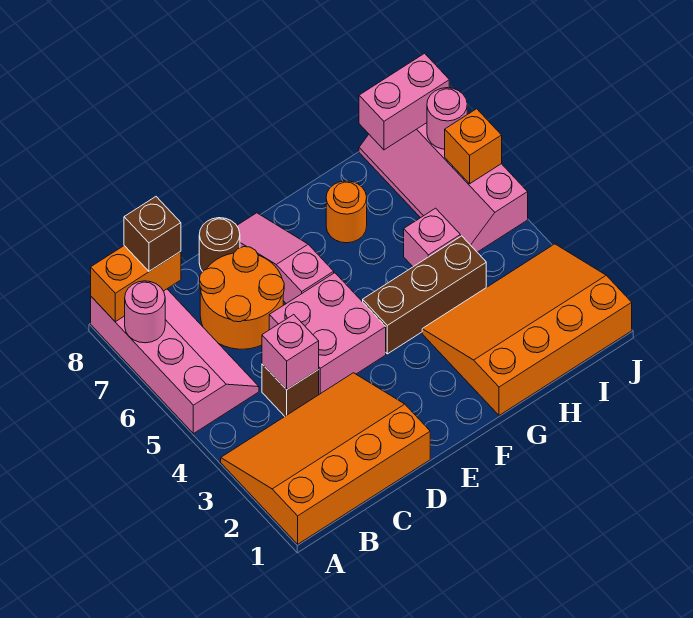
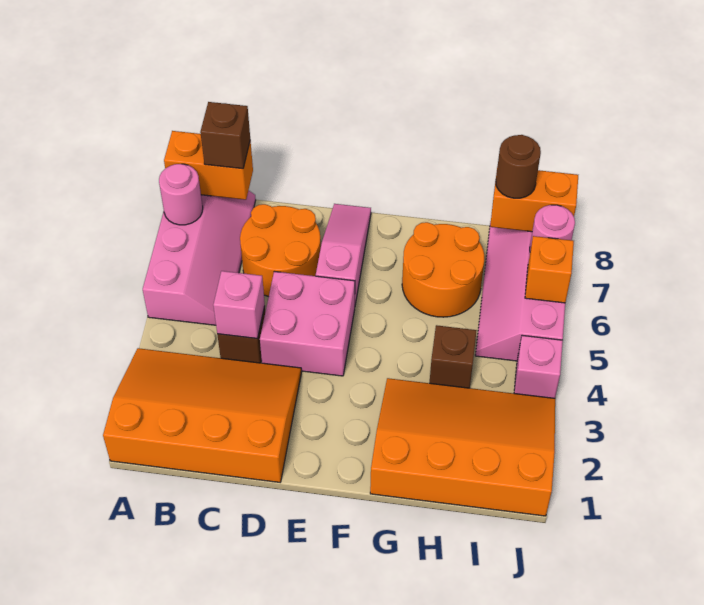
brown 1x1 round brick [199,218,240,271] -> brown 1x1 round brick moved to [496,135,541,198]
brown 1x3 brick [363,236,486,354] -> brown 1x1 brick [430,325,477,388]
orange 1x1 round brick [326,181,367,243] -> orange 2x2 round brick [402,222,484,317]
pink 1x1 brick [404,208,460,267] -> pink 1x1 brick moved to [514,335,563,398]
pink 1x2 brick [359,53,449,150] -> orange 1x2 brick [490,170,578,232]

